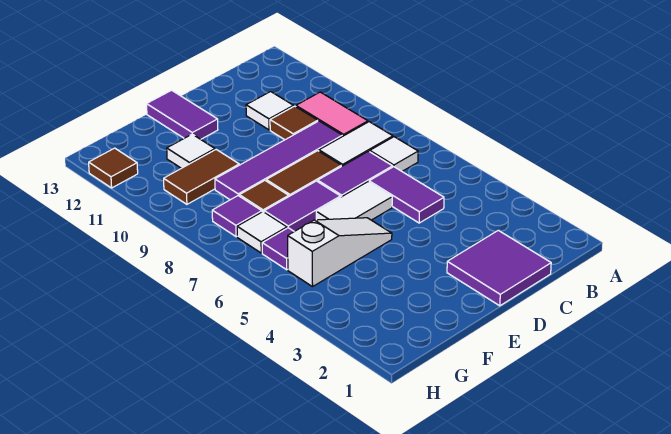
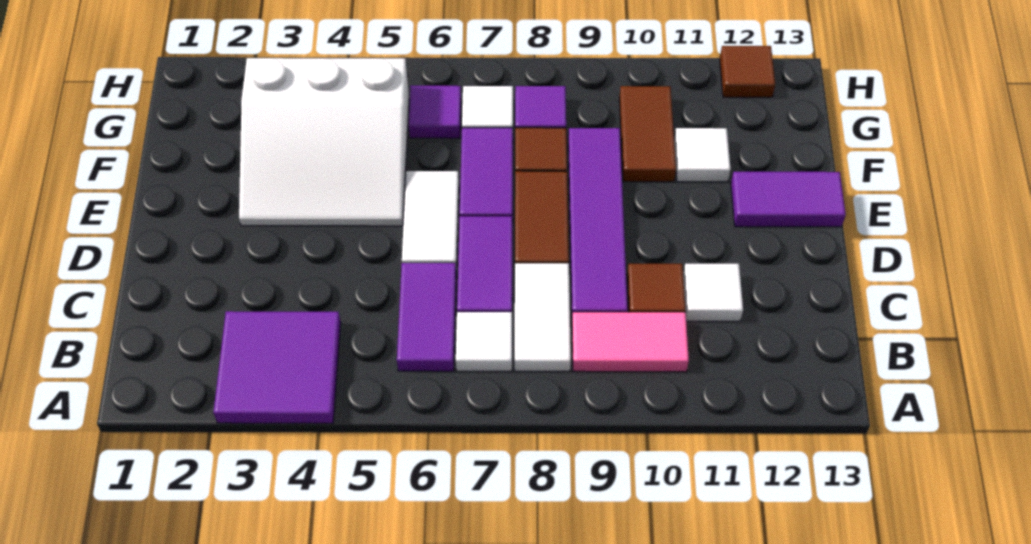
purple 2x2 tile [447,230,551,306] -> purple 2x2 tile moved to [213,311,341,423]
purple 1x2 tile [369,167,444,223] -> purple 1x2 tile turned to [397,263,456,371]
white 1x3 slope [288,218,392,287] -> white 3x3 slope [239,58,409,226]

